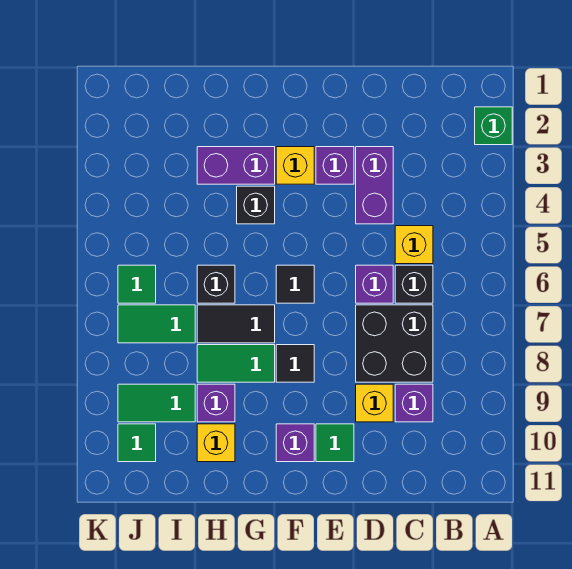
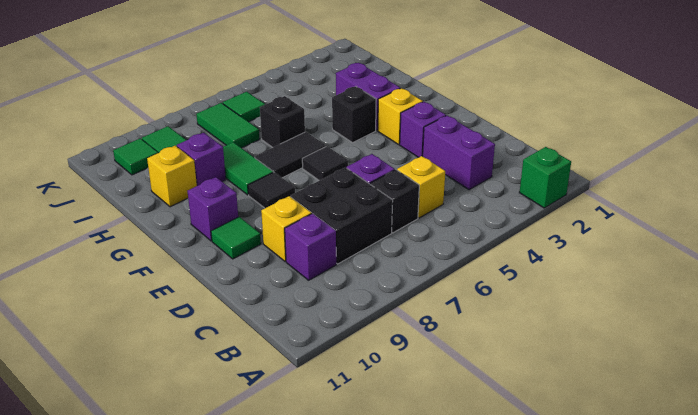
purple 1x2 brick [356,147,393,224] -> purple 1x2 brick turned to [423,116,495,190]
black 1x2 tile [197,305,275,343] -> black 1x2 tile turned to [255,132,326,178]

